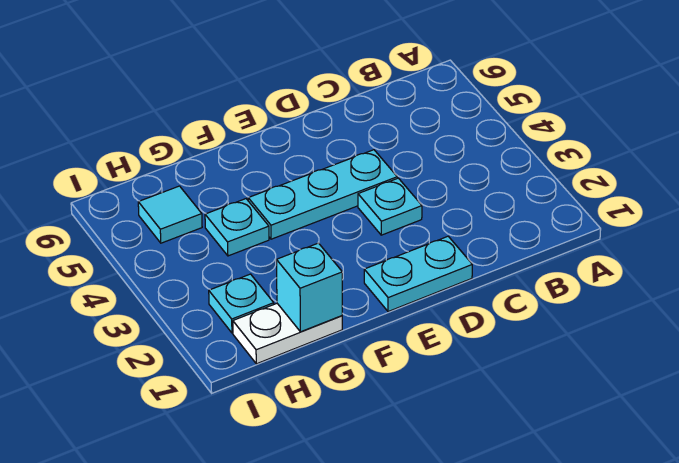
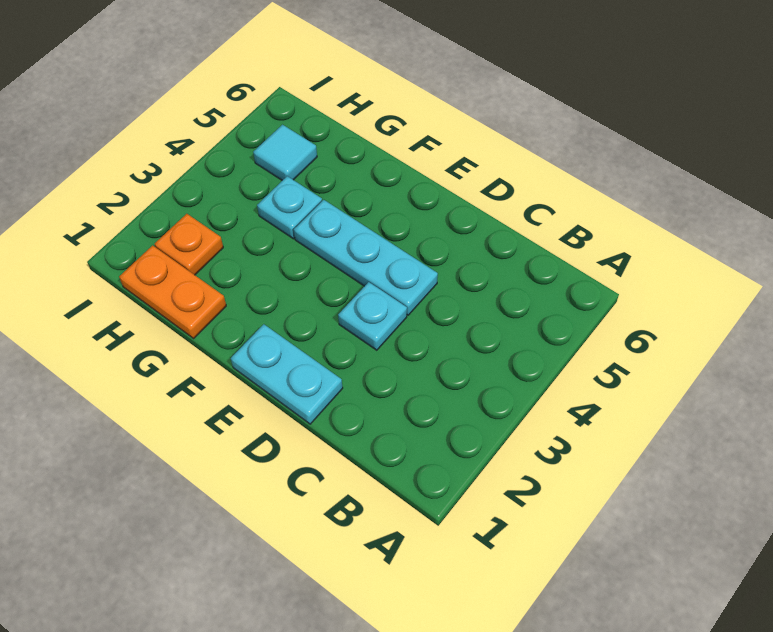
white 1x2 plate [233,304,342,364] -> orange 1x2 plate [119,245,226,338]
cyan 1x1 brick [276,243,342,332] -> none
cyan 1x1 plate [209,274,274,333] -> orange 1x1 plate [155,214,223,275]

